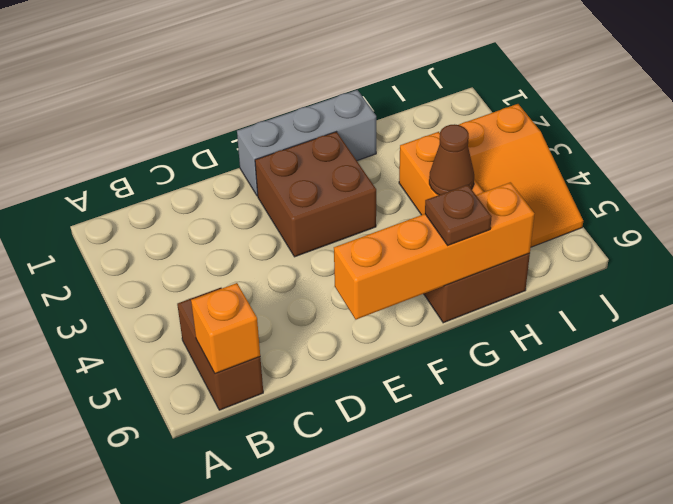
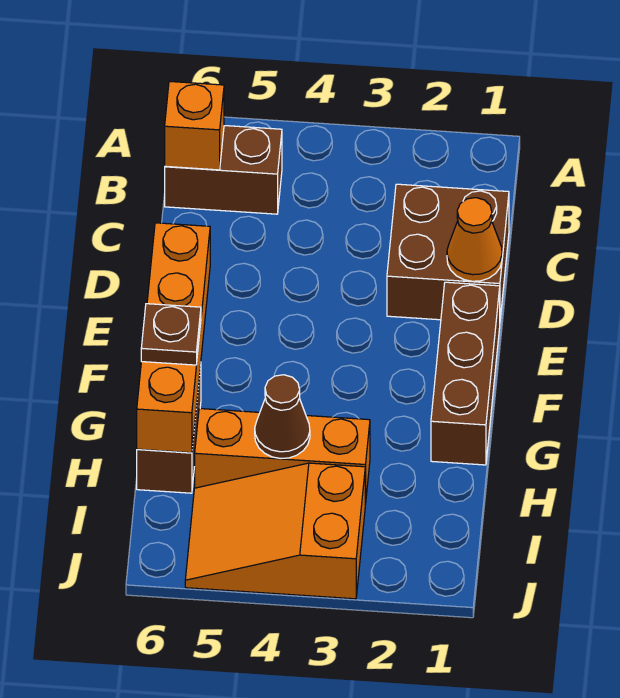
none -> orange 1x1 cone [447,198,502,281]
grey 1x3 brick [237,90,376,196] -> brown 1x3 brick [431,282,500,465]
brown 2x2 brick [255,132,376,257] -> brown 2x2 brick moved to [387,184,509,320]

